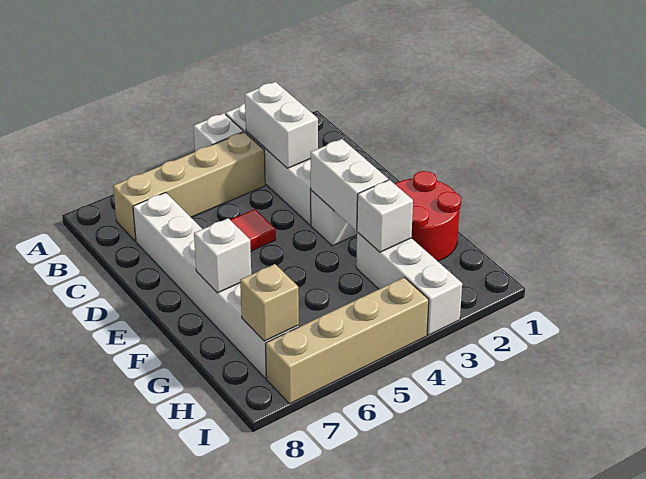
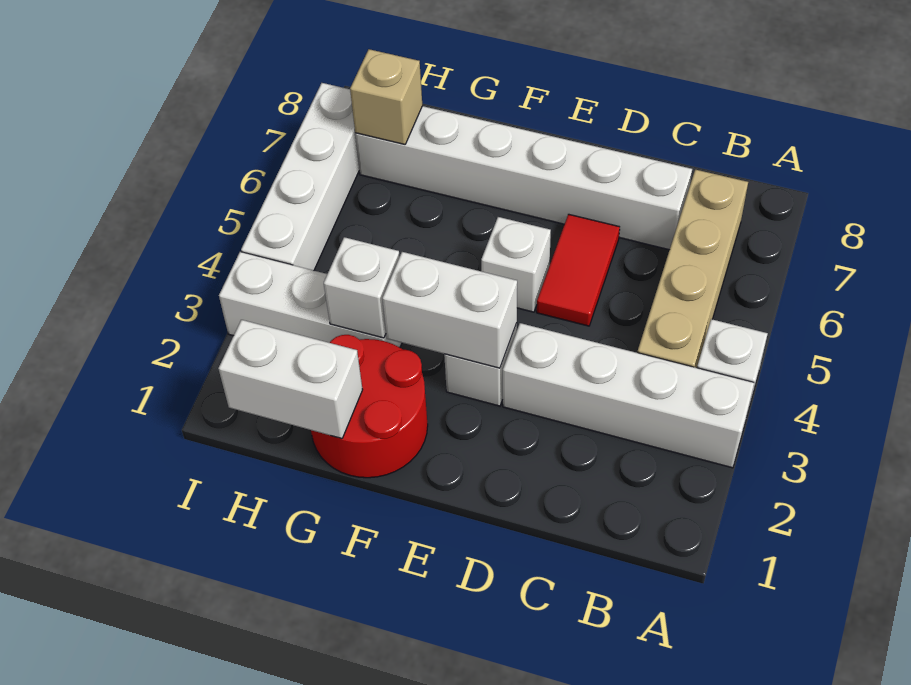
white 1x2 brick [245,82,318,168] -> white 1x2 brick moved to [218,320,363,439]
white 1x1 brick [194,218,251,293] -> white 1x1 brick moved to [481,217,551,312]
tan 1x4 brick [266,277,429,404] -> white 1x4 brick [241,83,359,270]

